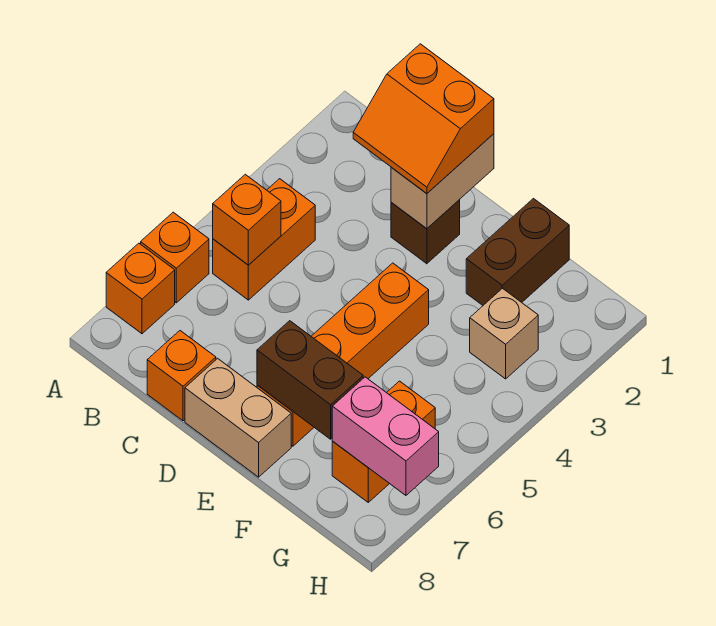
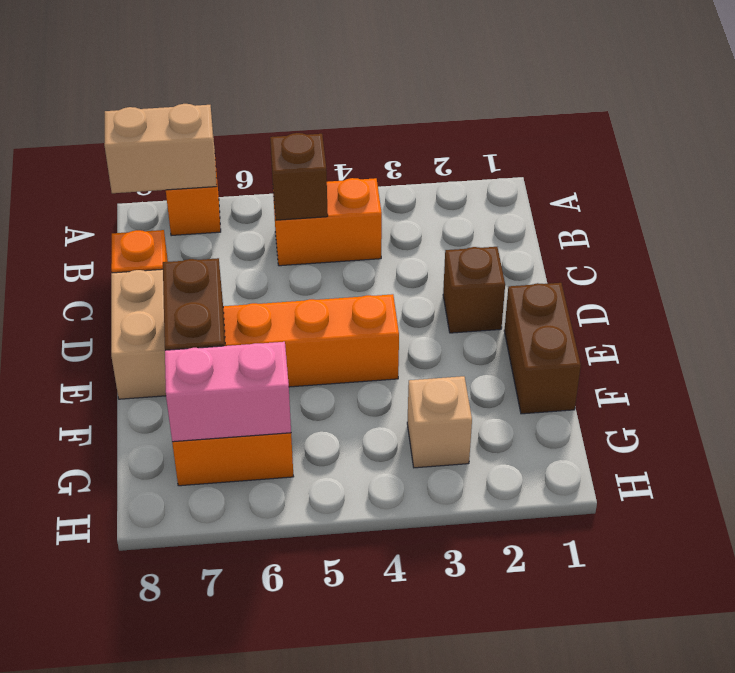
orange 1x1 brick [141,212,209,303] -> none
orange 1x1 brick [213,174,281,265] -> brown 1x1 brick [270,133,328,220]
orange 2x2 slope [353,44,494,194] -> none
tan 1x2 brick [391,134,494,229] -> tan 1x2 brick moved to [104,104,217,193]
brown 1x2 brick [466,199,569,305] -> brown 1x2 brick turned to [504,283,581,414]
pink 1x2 brick [332,377,439,495] -> pink 1x2 brick turned to [165,342,291,442]

